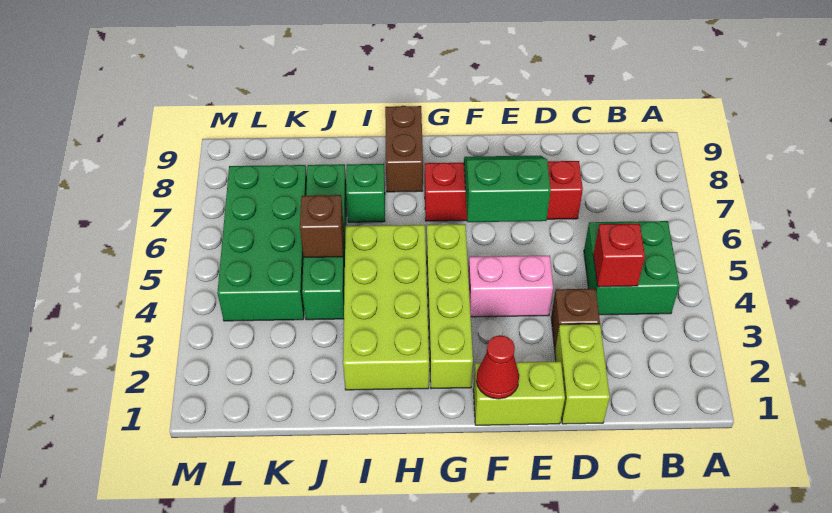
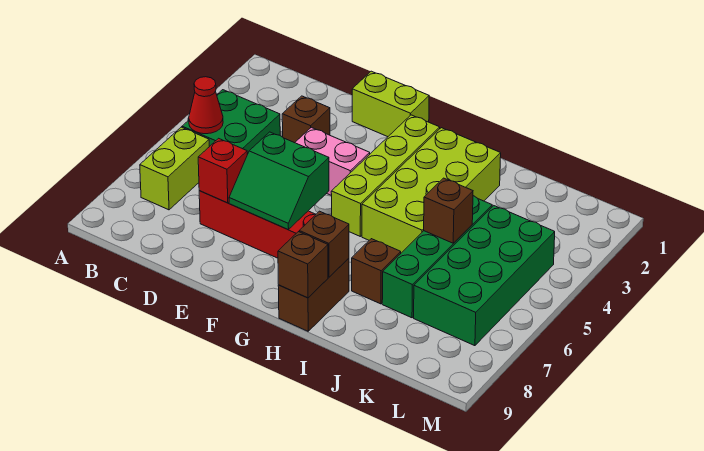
red 1x1 brick [593,224,645,287] -> red 1x1 brick moved to [198,138,247,203]
lime 1x2 brick [555,324,610,424] -> lime 1x2 brick moved to [140,127,209,210]
red 1x1 cone [476,335,519,399] -> red 1x1 cone moved to [189,77,223,134]
none -> brown 1x1 brick [299,211,349,277]
none -> brown 1x1 brick [278,232,328,298]
green 1x1 brick [346,164,385,222] -> brown 1x1 brick [352,239,401,304]

